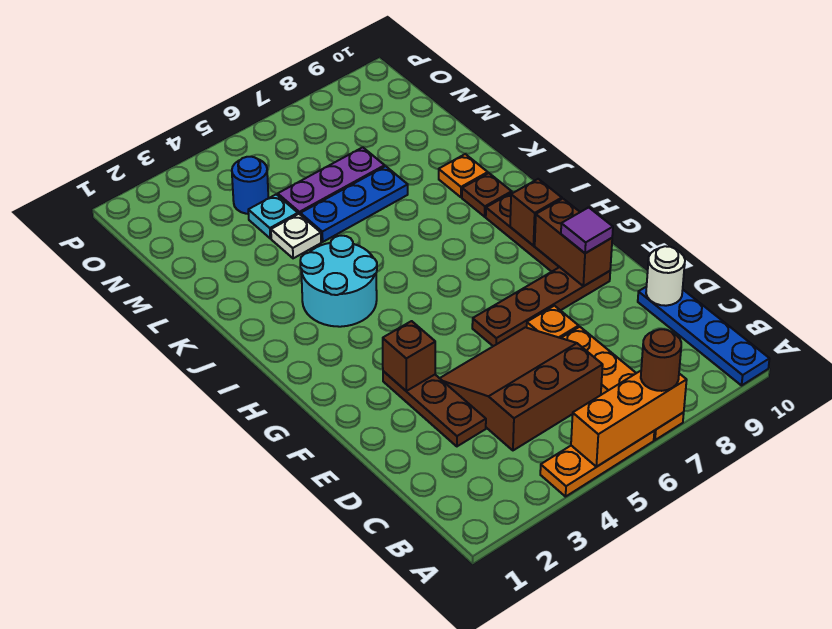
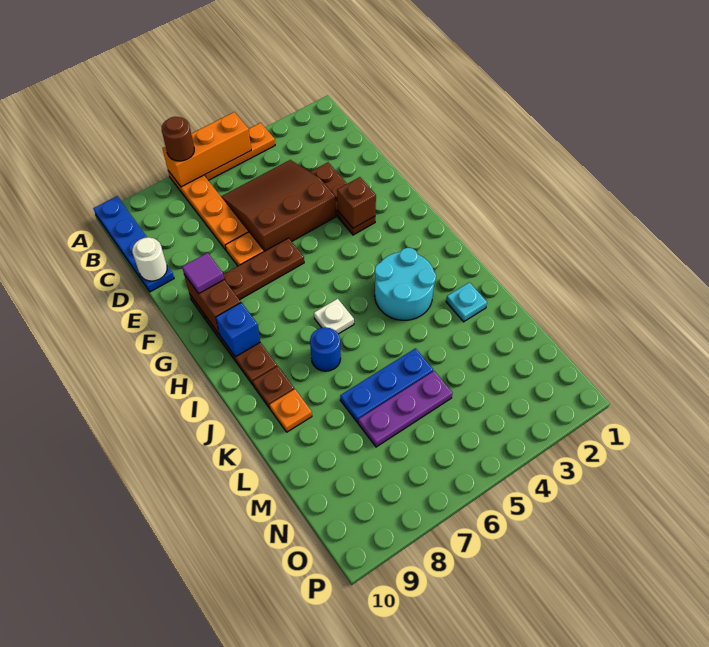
brown 3x3 slope [440,327,603,450] -> brown 3x3 slope turned to [221,160,336,251]
brown 1x1 brick [510,179,562,246] -> blue 1x1 brick [216,303,260,357]
white 1x1 plate [271,214,321,258] -> white 1x1 plate moved to [314,299,354,334]
cyan 1x1 plate [248,194,298,238] -> cyan 1x1 plate moved to [446,282,487,322]
blue 1x1 round brick [232,157,268,214] -> blue 1x1 round brick moved to [310,327,341,371]

